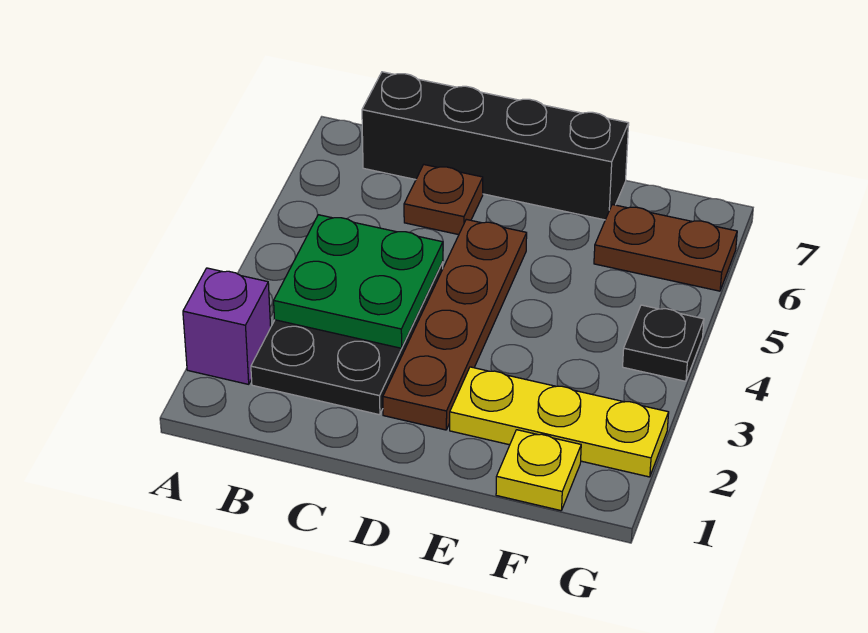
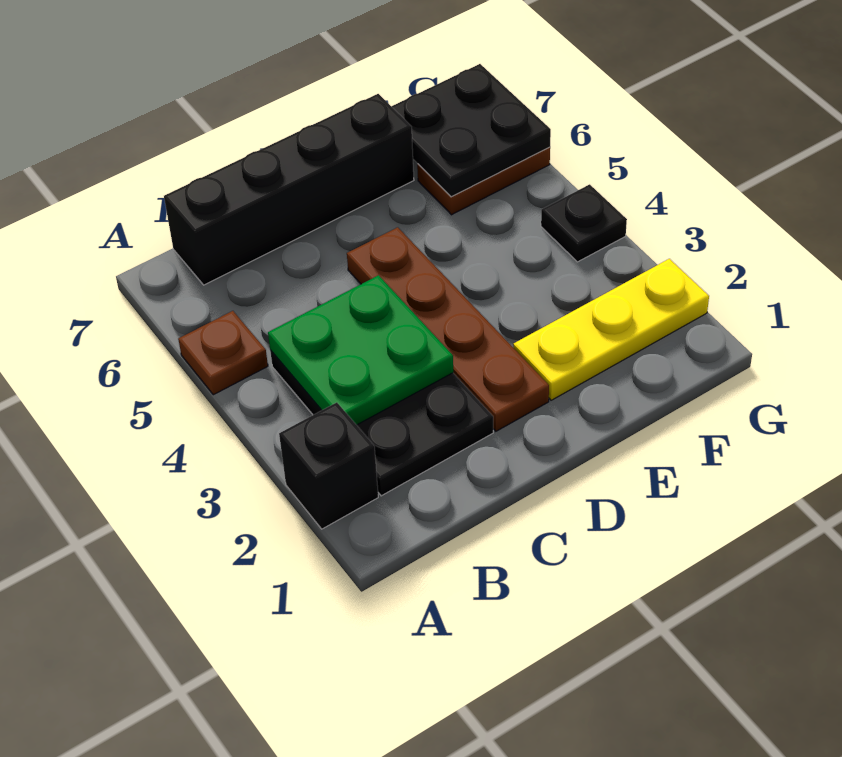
purple 1x1 brick [183,268,271,384] -> black 1x1 brick [279,402,378,529]
brown 1x1 plate [404,165,483,235] -> brown 1x1 plate moved to [178,311,268,395]
yellow 1x1 plate [496,430,581,511] -> none
none -> black 2x2 plate [391,64,551,197]

